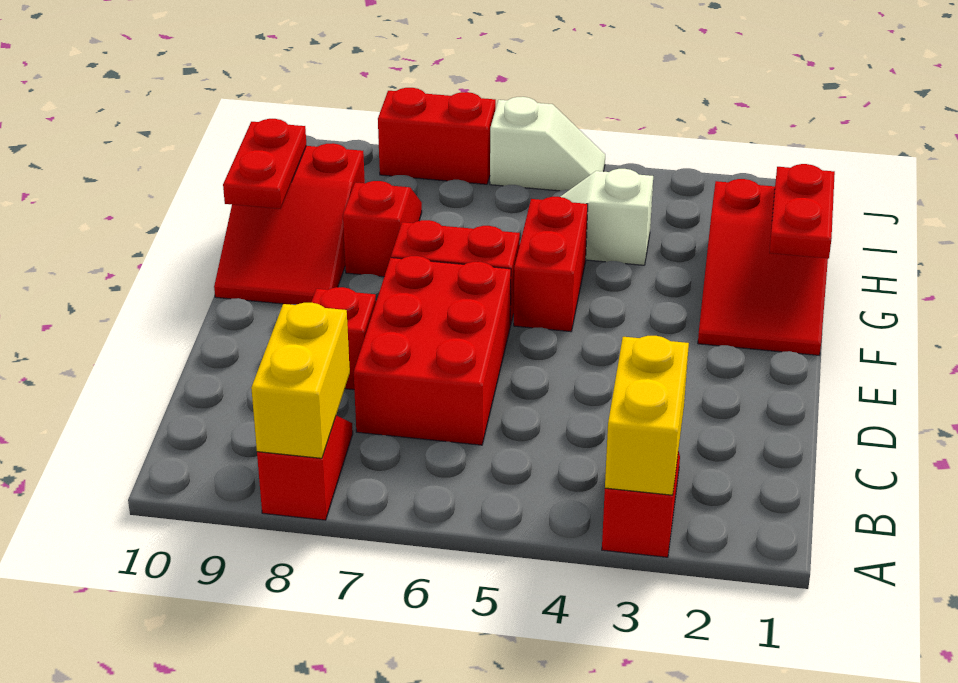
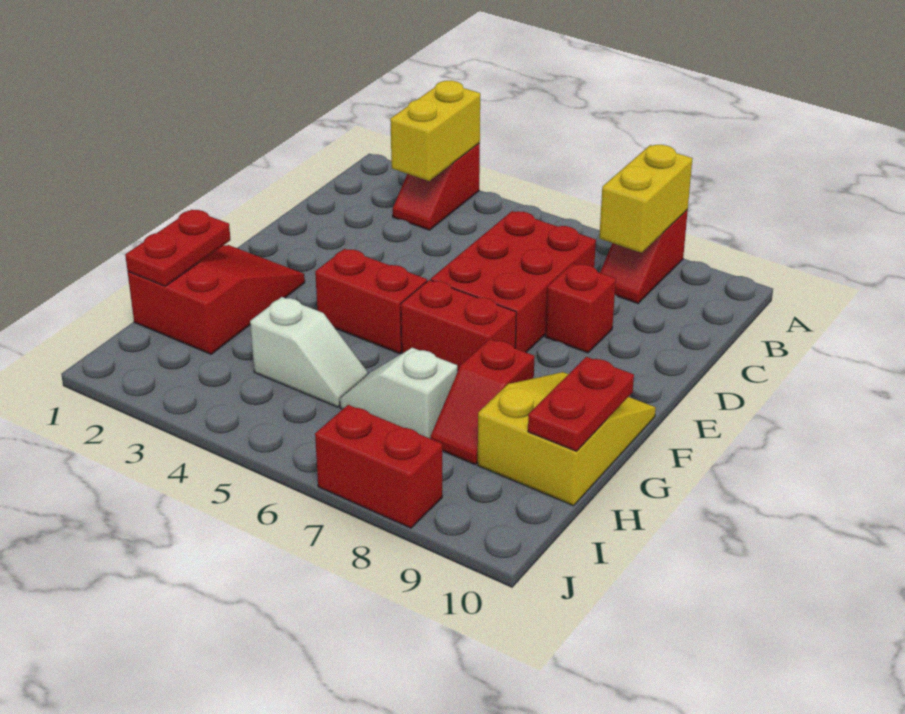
red 1x2 brick [514,197,588,332] -> red 1x2 brick turned to [315,249,427,354]
red 2x3 slope [214,143,365,305] -> yellow 2x3 slope [478,372,656,506]
white 1x2 slope [490,97,605,191] -> white 1x2 slope moved to [340,348,457,438]

